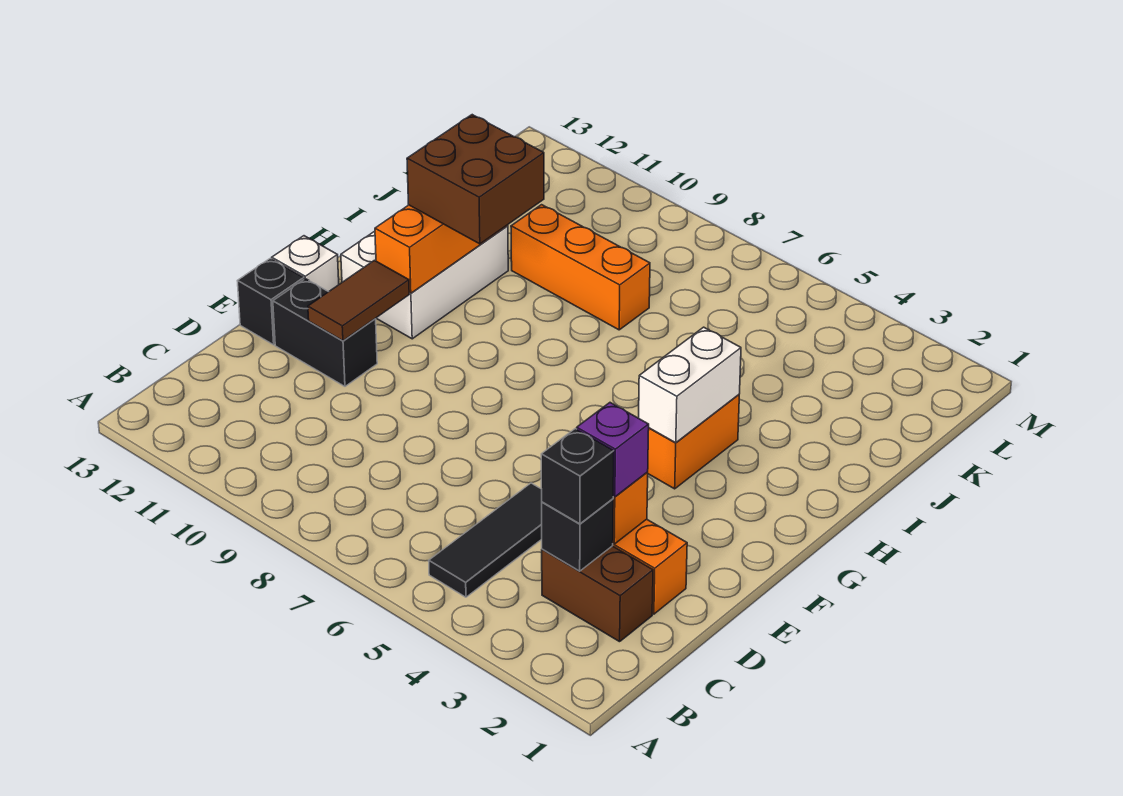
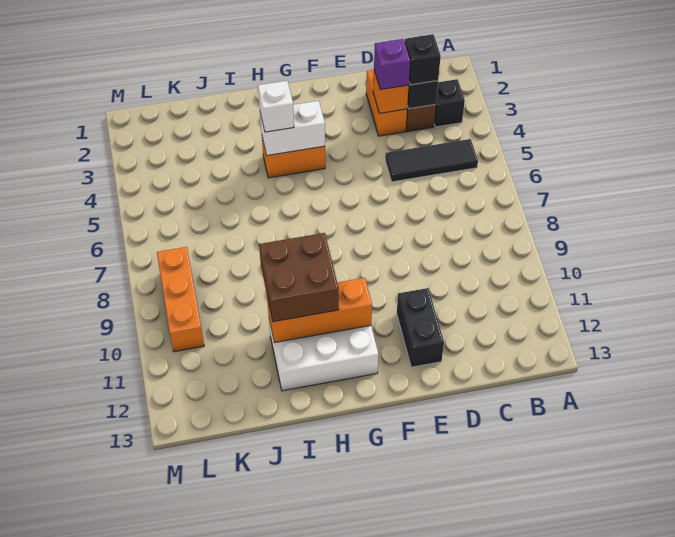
brown 1x2 tile [308,260,409,341] -> none
black 1x1 brick [238,259,304,345] -> black 1x1 brick moved to [434,79,465,127]
white 1x1 brick [272,236,339,292] -> white 1x1 brick moved to [258,81,294,132]
orange 1x3 brick [511,205,650,330] -> orange 1x3 brick moved to [157,247,204,352]

